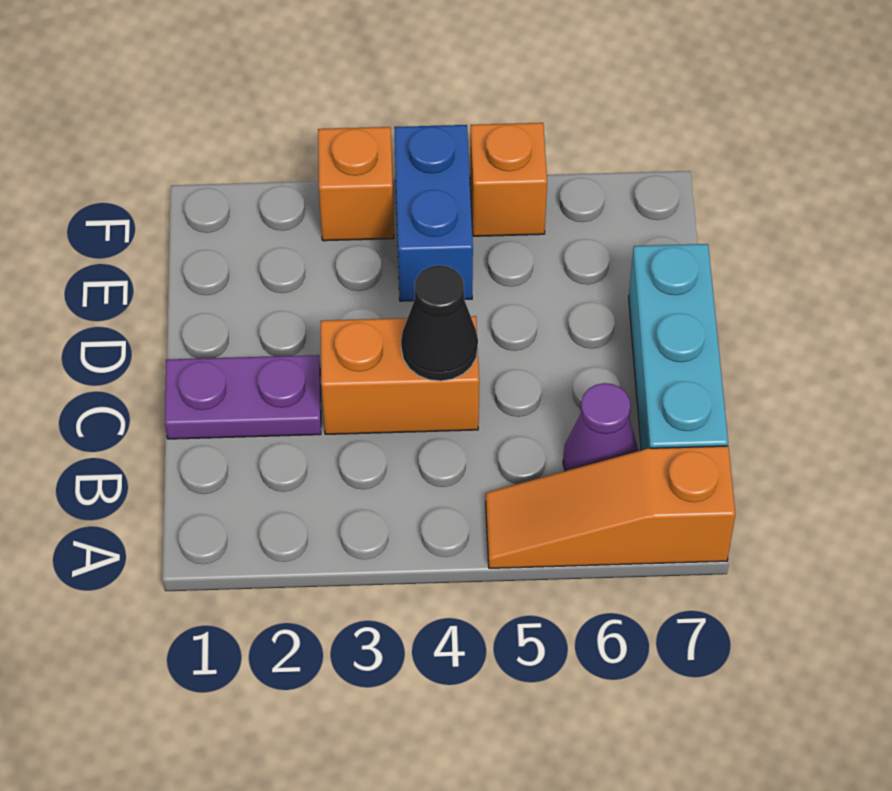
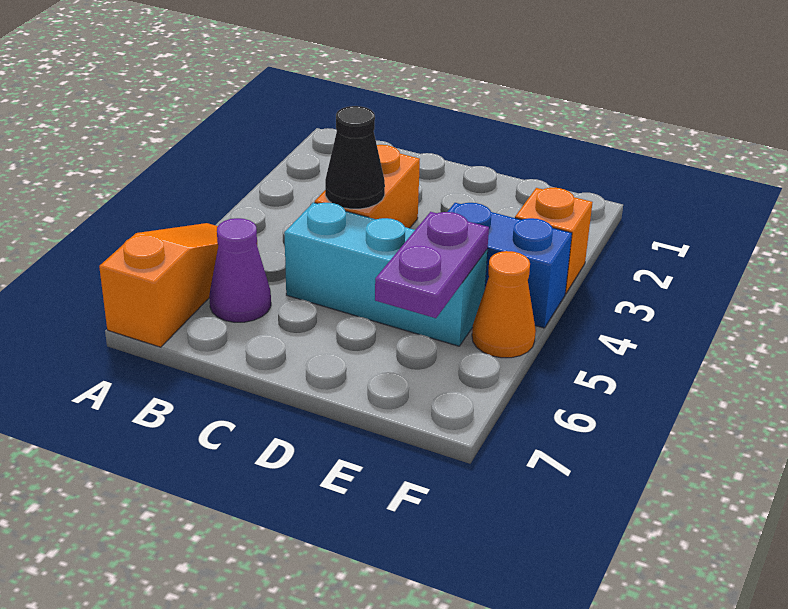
cyan 1x3 brick [629,244,728,450] -> cyan 1x3 brick moved to [284,202,487,346]
purple 1x2 plate [165,355,321,439] -> purple 1x2 plate moved to [375,212,489,318]
orange 1x1 brick [470,123,547,236] -> orange 1x1 cone [472,251,536,358]

